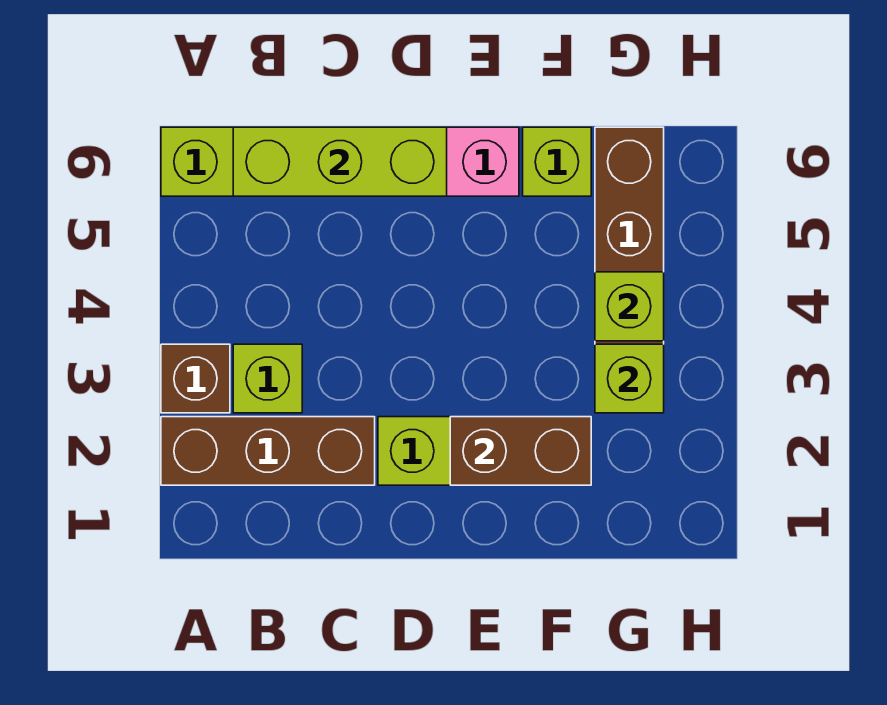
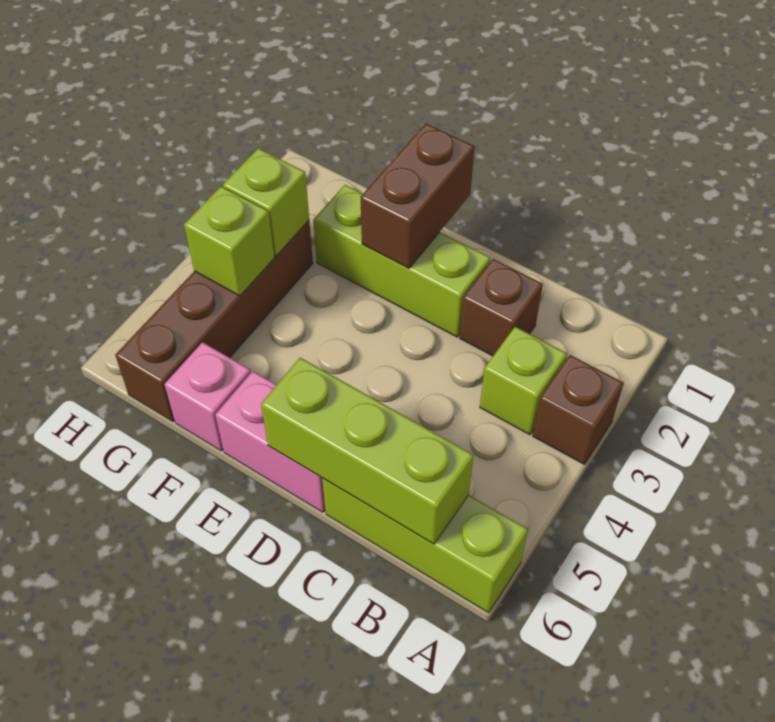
brown 1x3 brick [161,417,375,485] -> brown 1x1 brick [460,259,543,356]
brown 1x2 brick [450,417,591,485] -> brown 1x2 brick turned to [360,124,474,268]
lime 1x1 brick [523,127,591,196] -> pink 1x1 brick [165,342,251,451]

